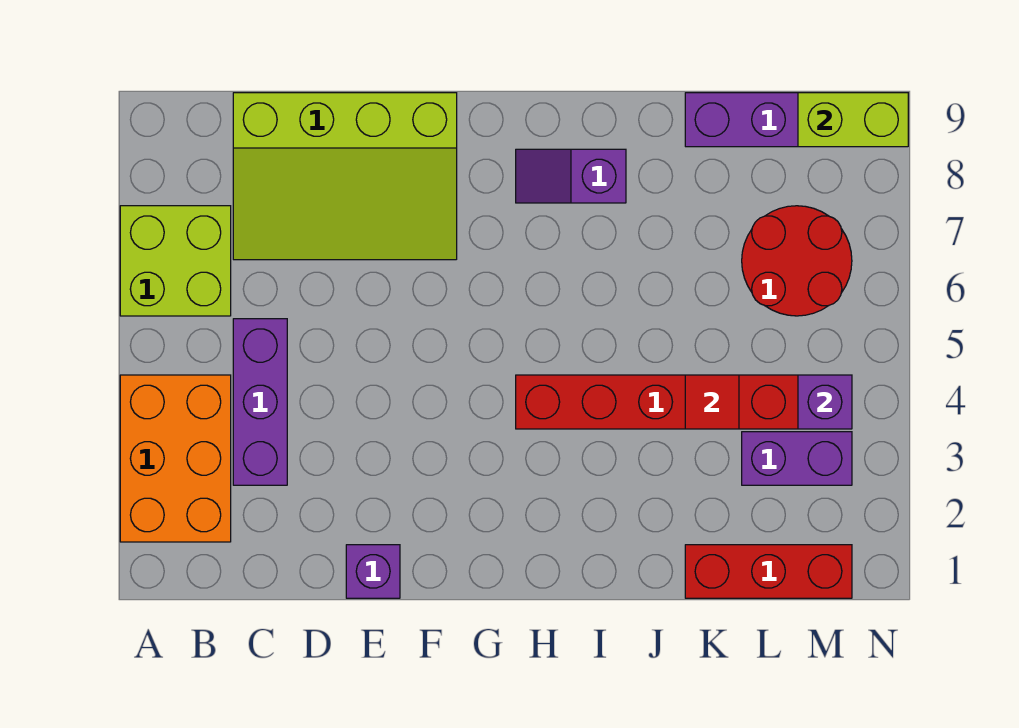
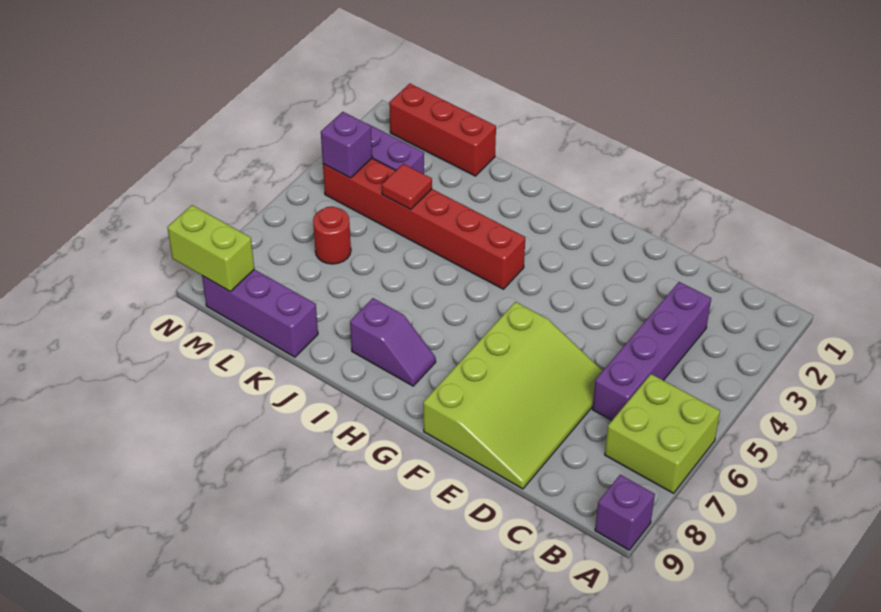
orange 2x3 brick [120,375,231,542] -> none
purple 1x3 brick [233,319,287,485] -> purple 1x4 brick [592,282,711,420]
lime 3x4 slope [233,93,457,260] -> lime 3x4 slope turned to [423,302,603,489]
purple 1x1 brick [346,545,400,598] -> purple 1x1 brick moved to [595,475,655,550]
red 2x2 round brick [742,206,852,316] -> red 1x1 round brick [313,206,351,264]

